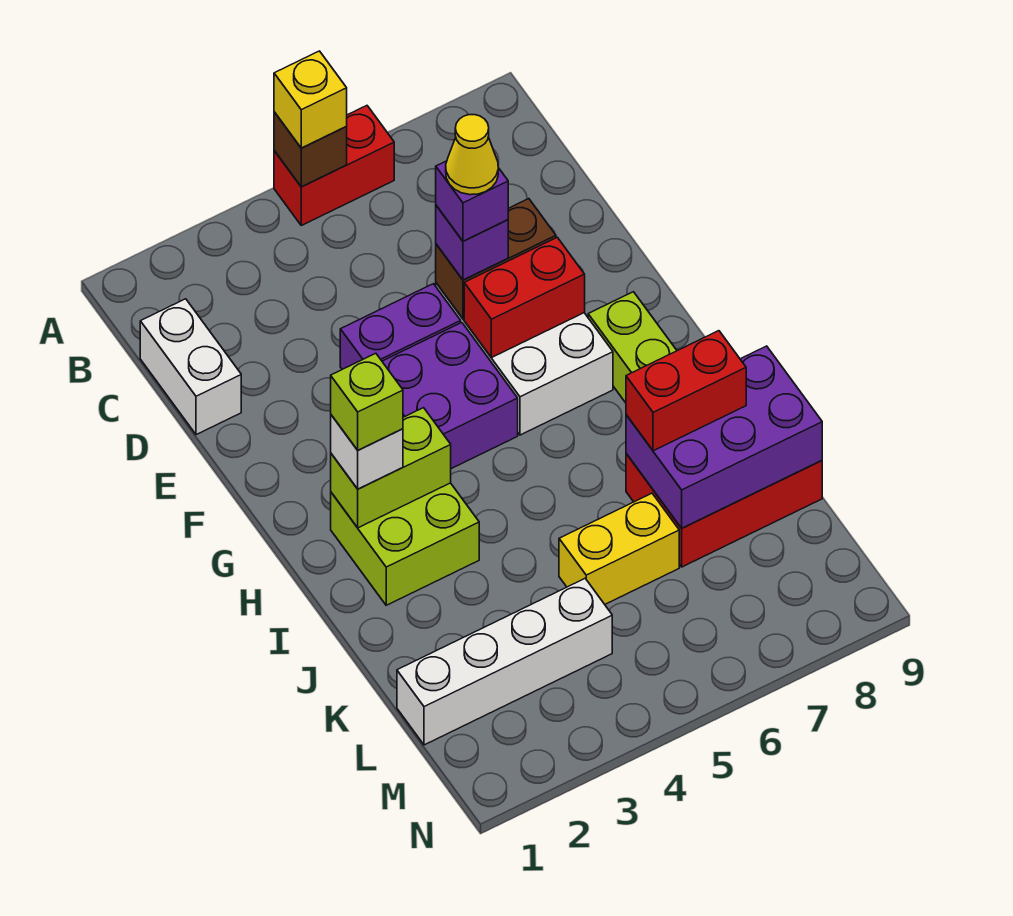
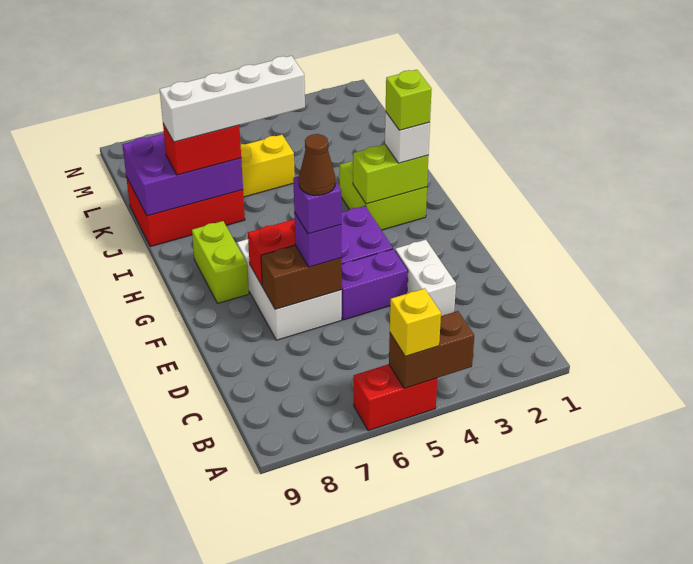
brown 1x1 brick [274,112,347,187] -> brown 1x2 brick [389,311,474,389]
white 1x2 brick [140,299,241,435] -> white 1x2 brick moved to [395,240,456,316]
yellow 1x1 cone [446,115,498,195] -> brown 1x1 cone [299,134,335,195]
white 1x4 brick [397,579,612,745] -> white 1x4 brick moved to [160,56,305,142]

